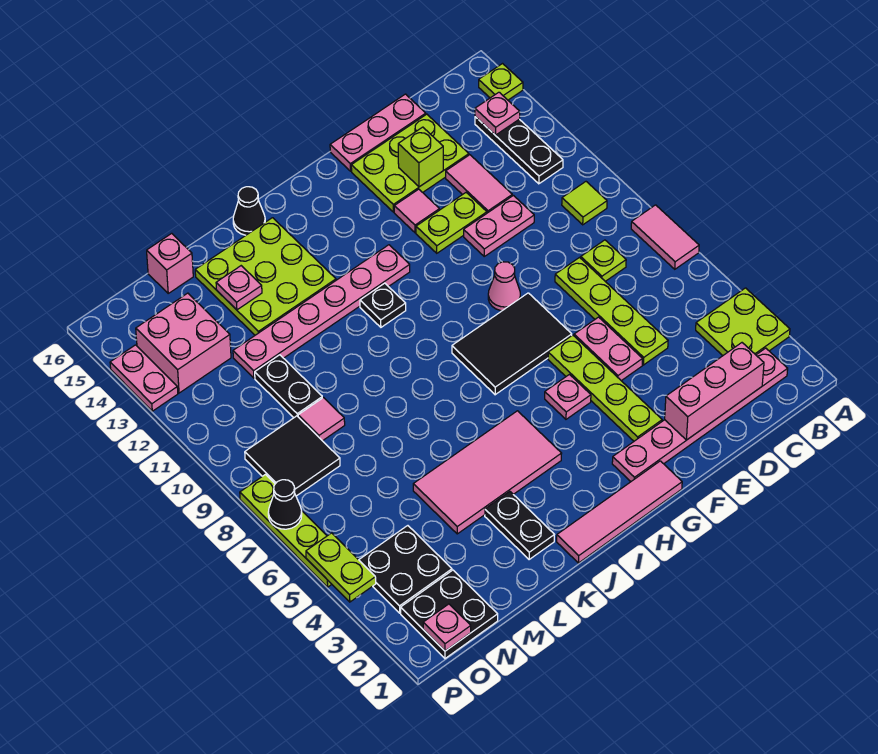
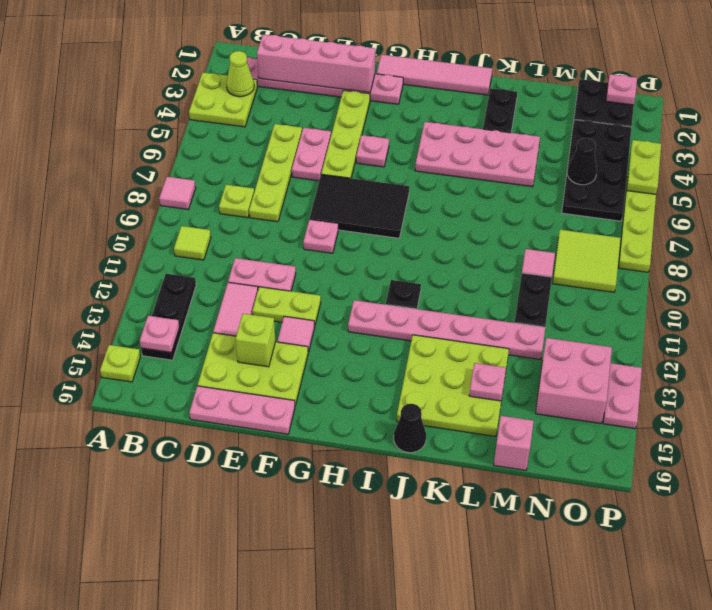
pink 1x2 tile [631,205,699,269] -> pink 1x1 tile [159,177,196,209]
none -> lime 1x1 cone [227,51,254,97]
pink 1x3 brick [665,343,764,440] -> pink 1x4 brick [257,34,375,92]
pink 1x1 cone [488,262,520,311] -> pink 1x1 plate [303,219,338,253]
pink 2x4 tile [413,411,562,534] -> pink 2x4 plate [415,122,540,187]
black 2x2 plate [359,526,452,613] -> black 2x4 plate [562,120,632,221]
black 2x2 tile [245,416,340,496] -> lime 2x2 tile [553,230,621,292]
black 1x1 cone [268,480,302,529] -> black 1x1 cone moved to [567,138,597,185]

